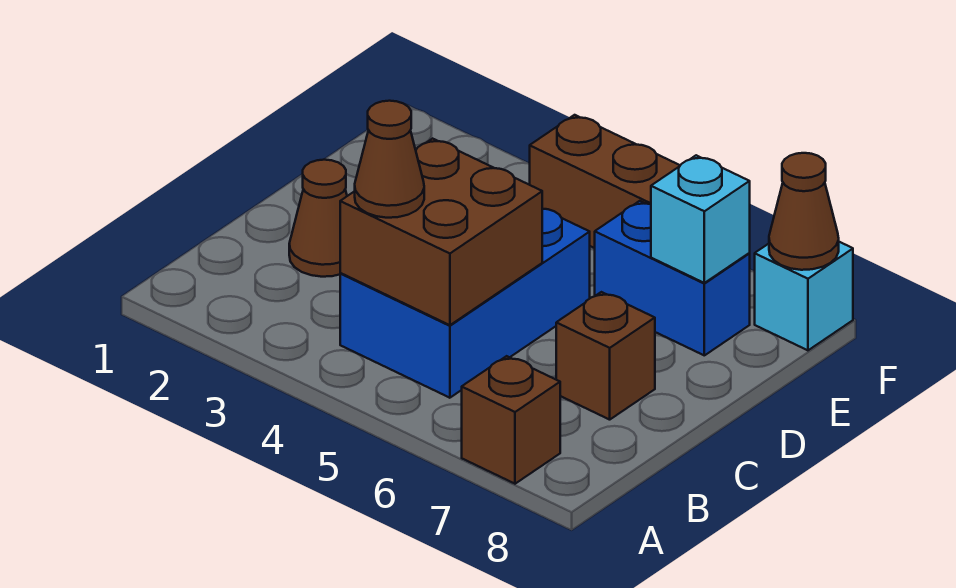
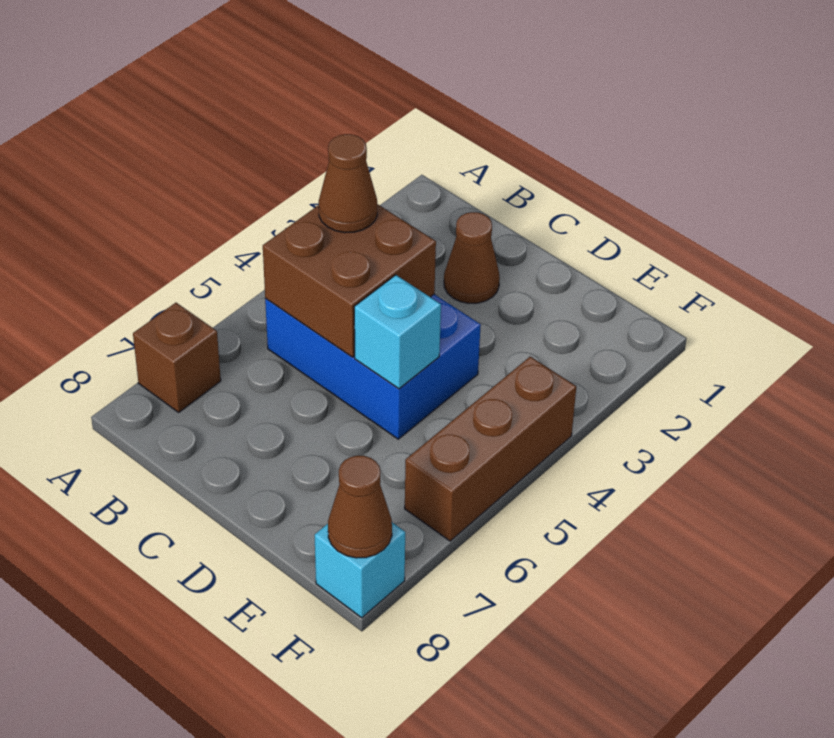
brown 1x1 brick [556,292,655,420] -> none
blue 1x2 brick [595,201,750,355] -> none
cyan 1x1 brick [651,155,750,283] -> cyan 1x1 brick moved to [354,275,441,389]

